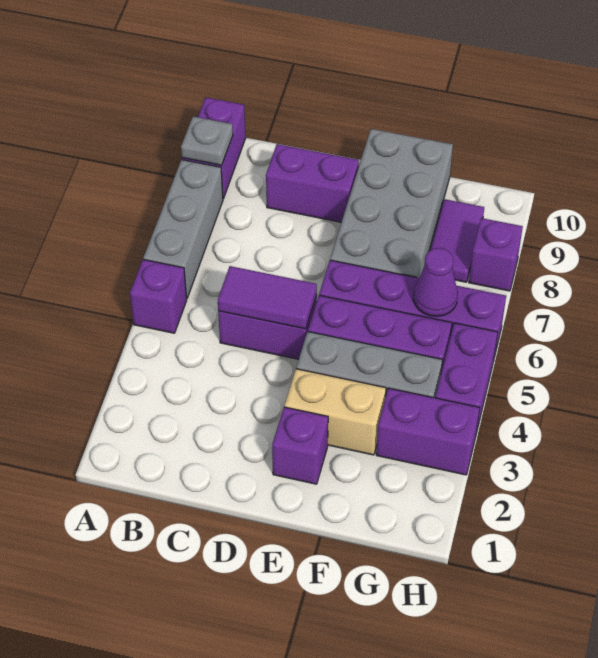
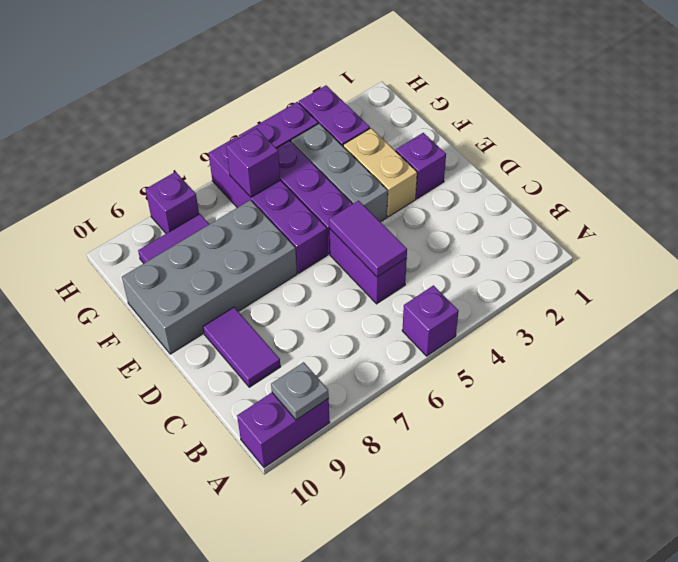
grey 1x3 brick [143,160,223,298] -> none
purple 1x2 brick [266,144,359,222] -> purple 1x2 tile [203,307,281,387]
purple 1x1 cone [414,248,458,316] -> purple 1x1 brick [226,128,280,197]

